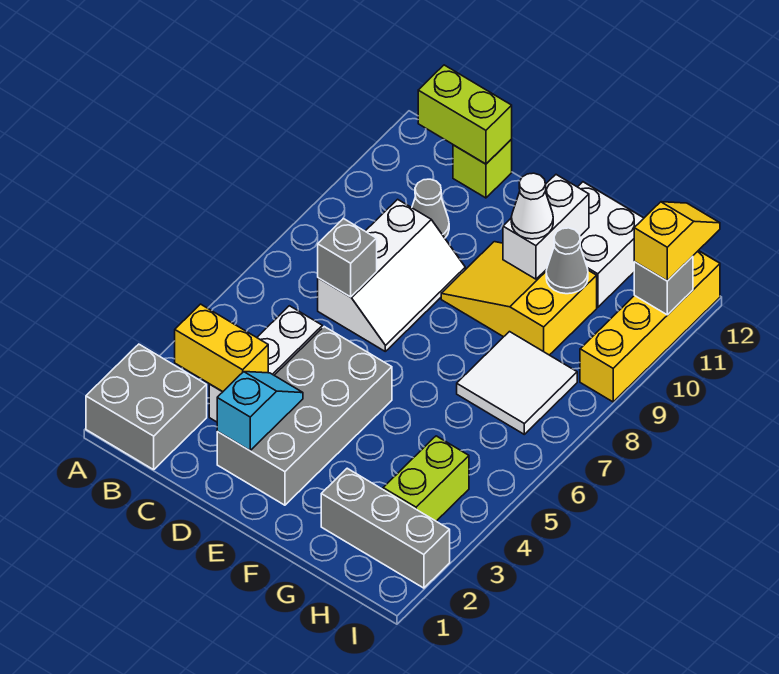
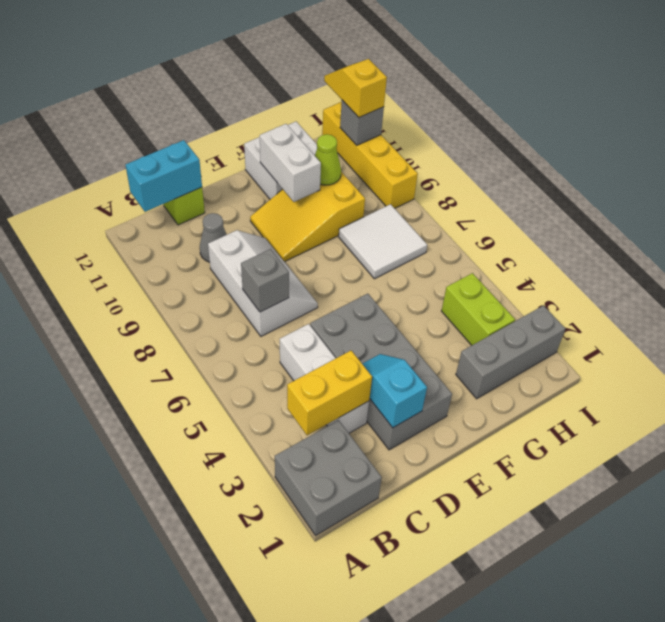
lime 1x2 brick [418,65,512,164] -> cyan 1x2 brick [126,140,202,212]
white 1x1 cone [511,173,553,239] -> none
grey 1x1 cone [546,228,588,294] -> lime 1x1 cone [315,134,341,185]

